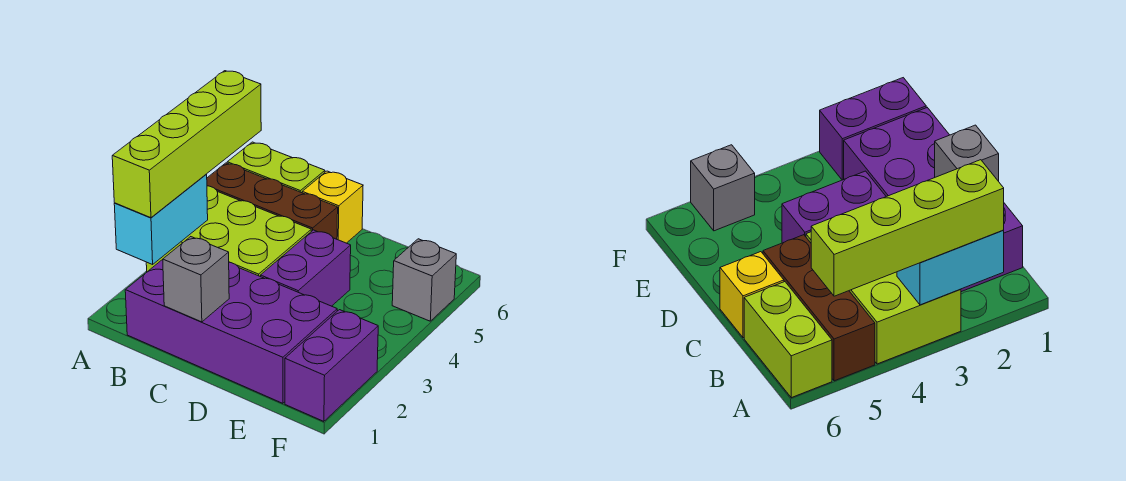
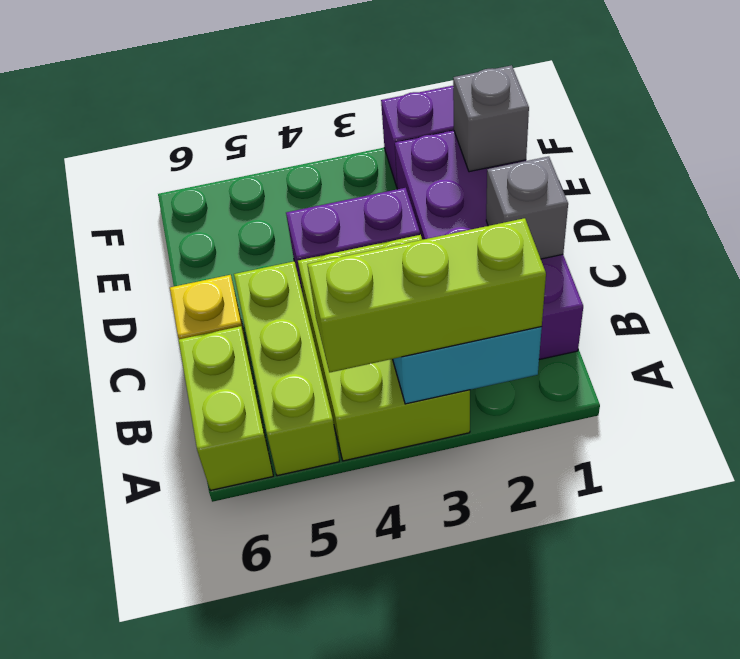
lime 1x4 brick [112,71,261,218] -> lime 1x3 brick [307,218,546,372]
brown 1x3 brick [207,163,338,239] -> lime 1x3 brick [234,261,339,476]
grey 1x1 brick [392,239,456,321] -> grey 1x1 brick moved to [453,65,529,172]

